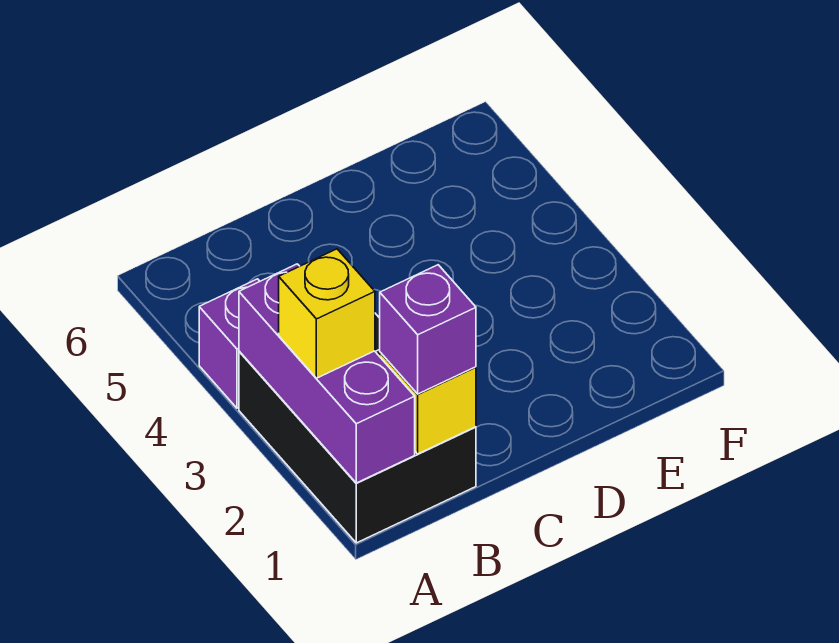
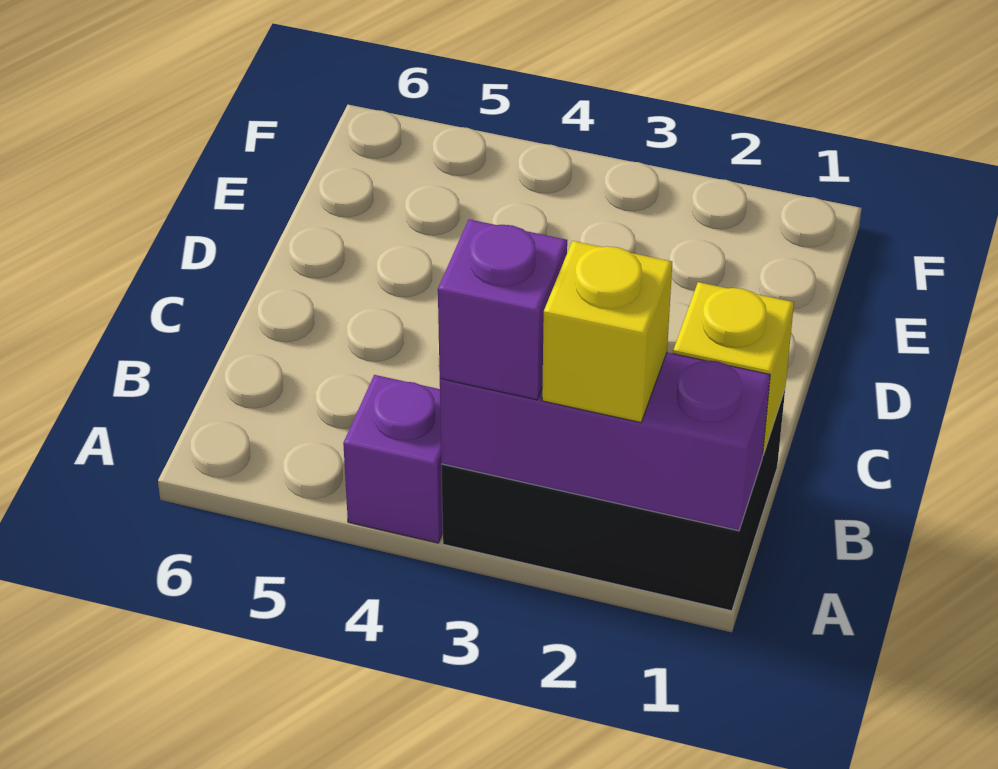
purple 1x1 brick [380,265,476,394] -> purple 1x1 brick moved to [438,219,567,400]

